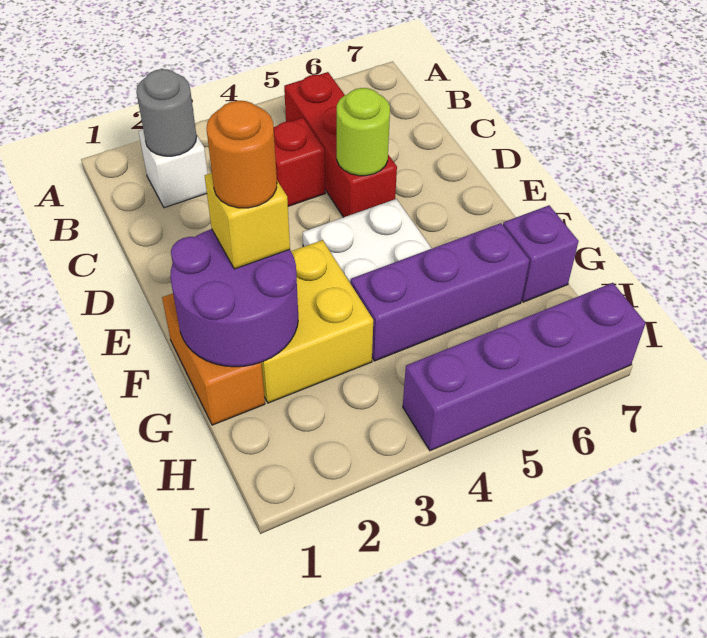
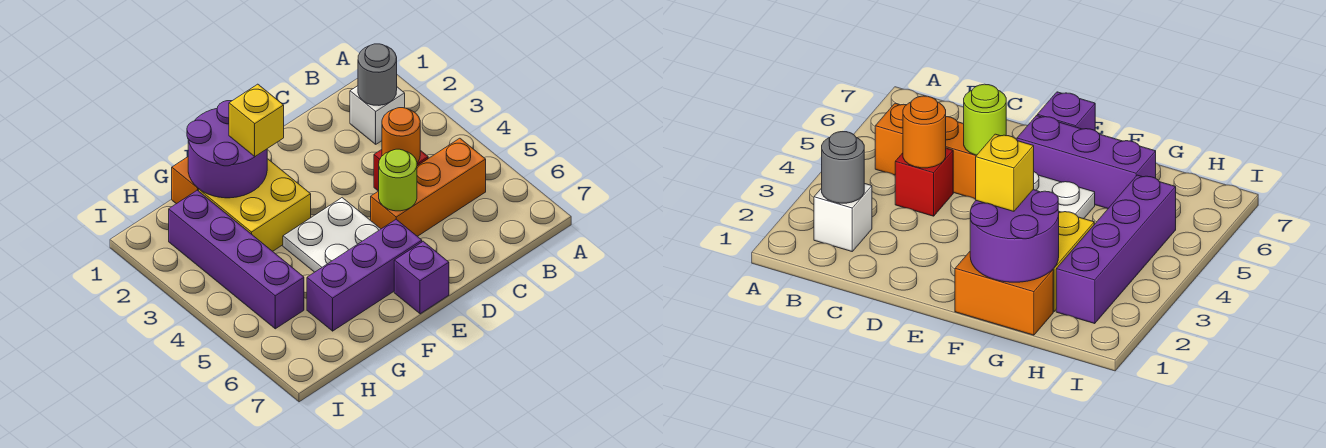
red 1x3 brick [284,72,397,217] -> orange 1x3 brick [371,138,486,236]
orange 1x1 round brick [207,101,277,208] -> orange 1x1 round brick moved to [382,108,420,163]
purple 1x3 brick [350,223,529,361] -> purple 1x3 brick turned to [307,219,422,331]
purple 1x1 brick [503,205,579,302] -> purple 1x1 brick moved to [394,241,449,314]
purple 1x4 brick [403,283,646,451] -> purple 1x4 brick moved to [169,190,304,329]

